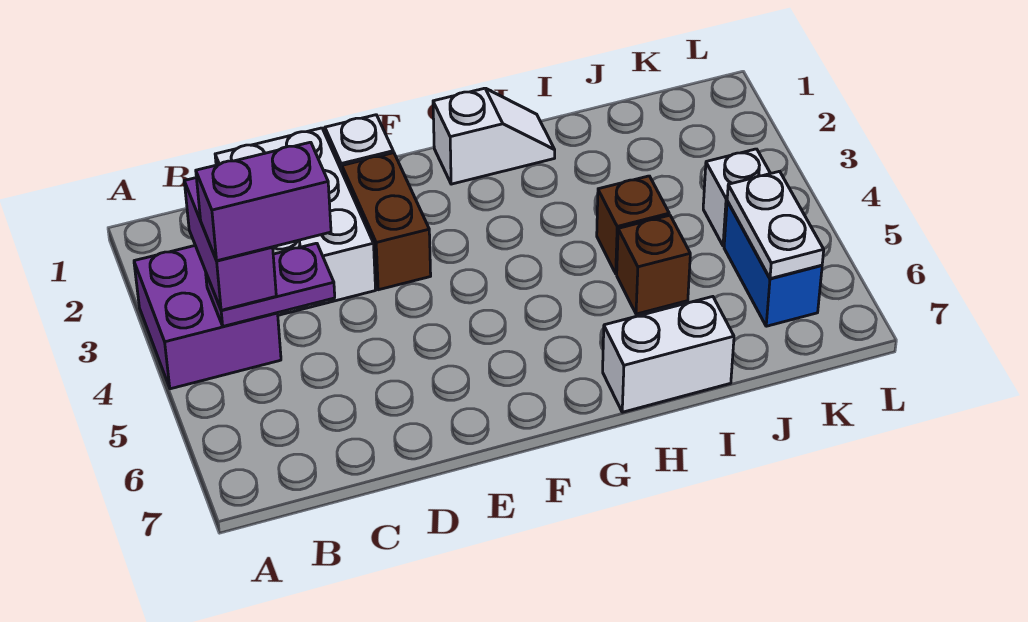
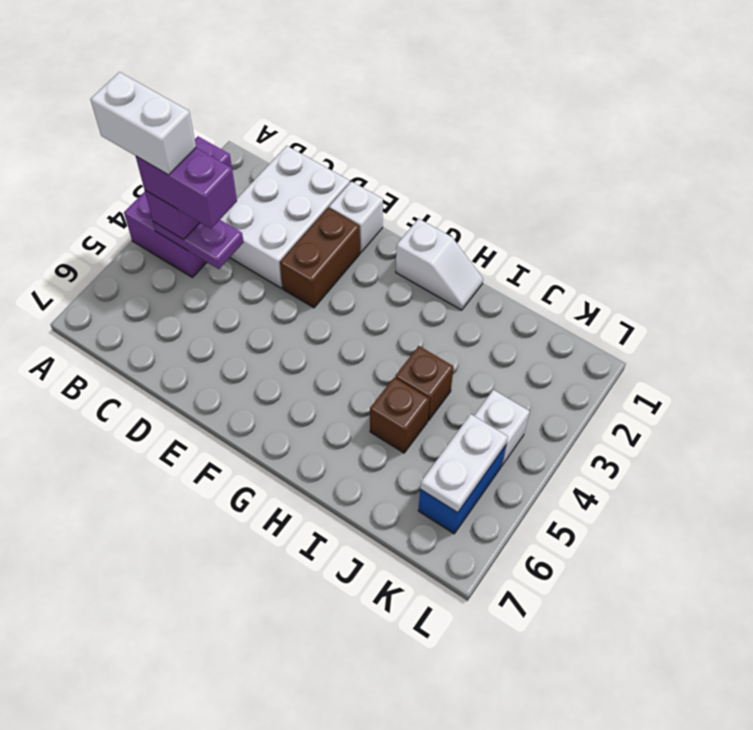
white 1x2 brick [603,297,734,412] -> white 1x2 brick moved to [90,72,196,175]

